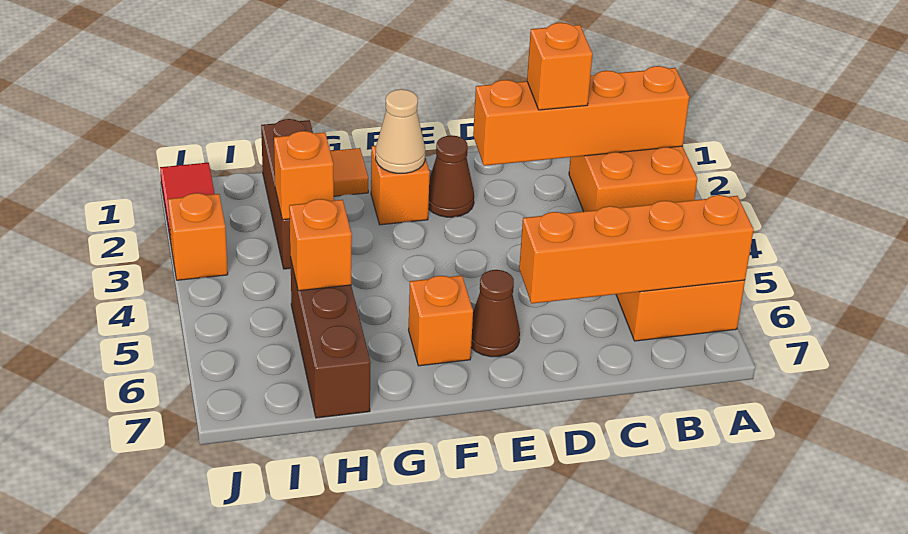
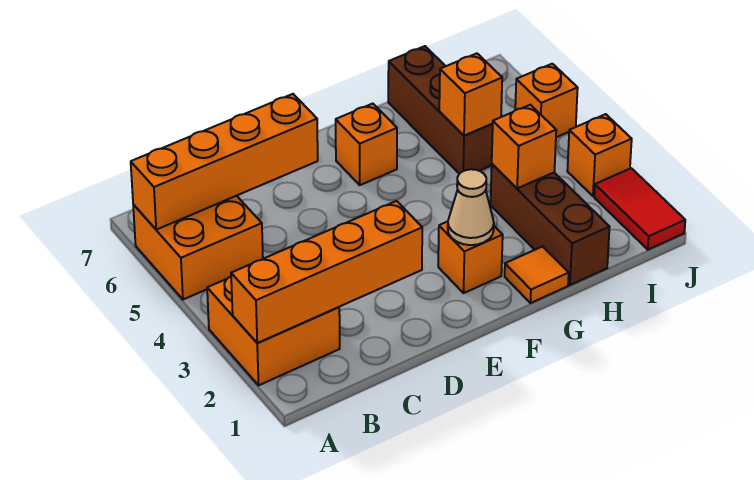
orange 1x1 brick [527,23,592,110] -> orange 1x1 brick moved to [515,64,578,137]
brown 1x1 cone [428,135,474,217] -> none
brown 1x1 cone [471,270,520,357] -> none

